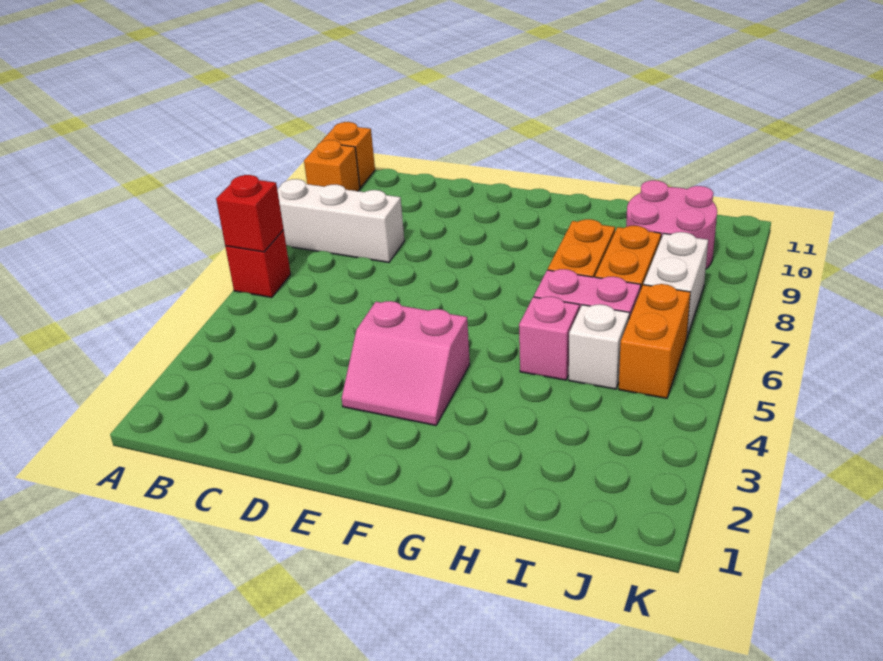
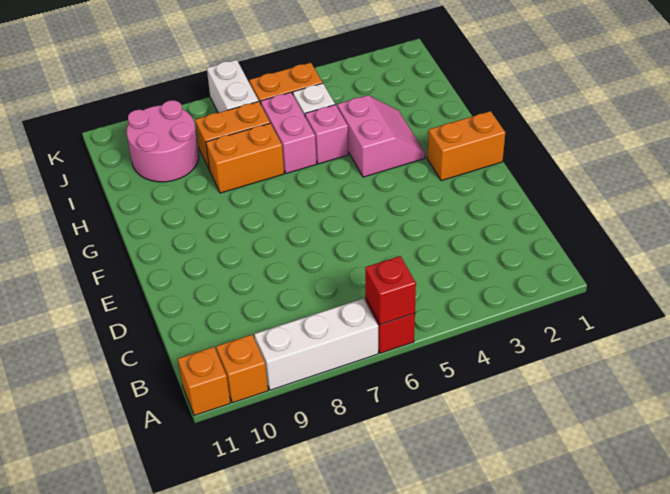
white 1x3 brick [277,179,404,262] -> white 1x3 brick turned to [254,298,378,390]
pink 2x2 slope [342,301,470,425] -> pink 2x2 slope moved to [337,95,425,177]
none -> orange 1x2 brick [427,111,505,181]
white 1x2 brick [644,232,708,337] -> white 1x2 brick turned to [207,60,258,113]

